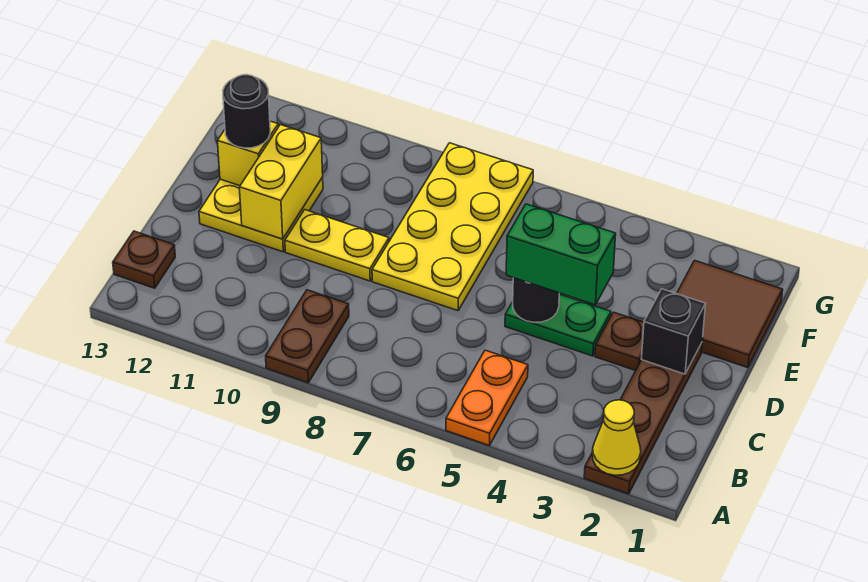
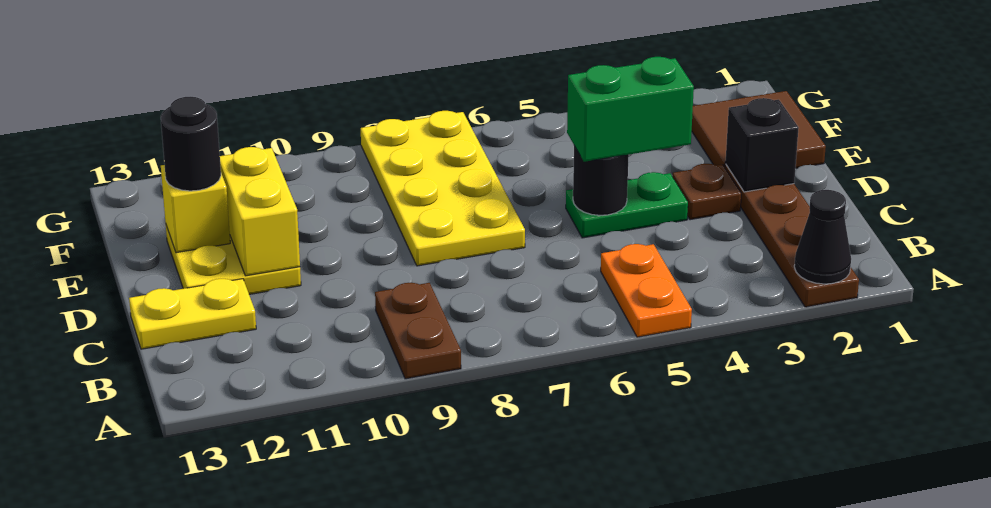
yellow 1x1 cone [592,400,641,475] -> black 1x1 cone [794,190,851,284]
brown 1x1 plate [113,231,175,288] -> none
yellow 1x2 plate [285,210,389,281] -> yellow 1x2 plate moved to [129,279,256,349]

